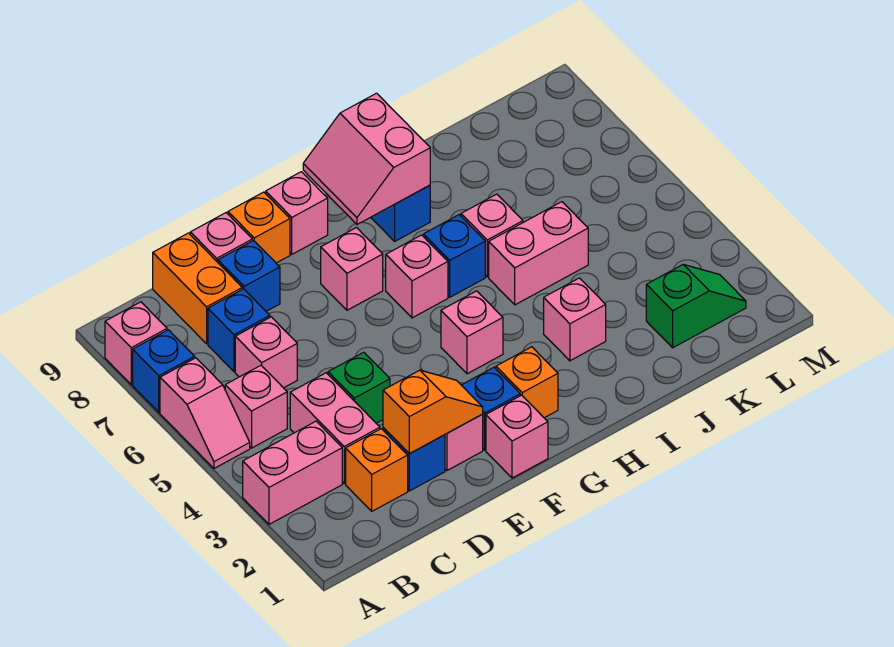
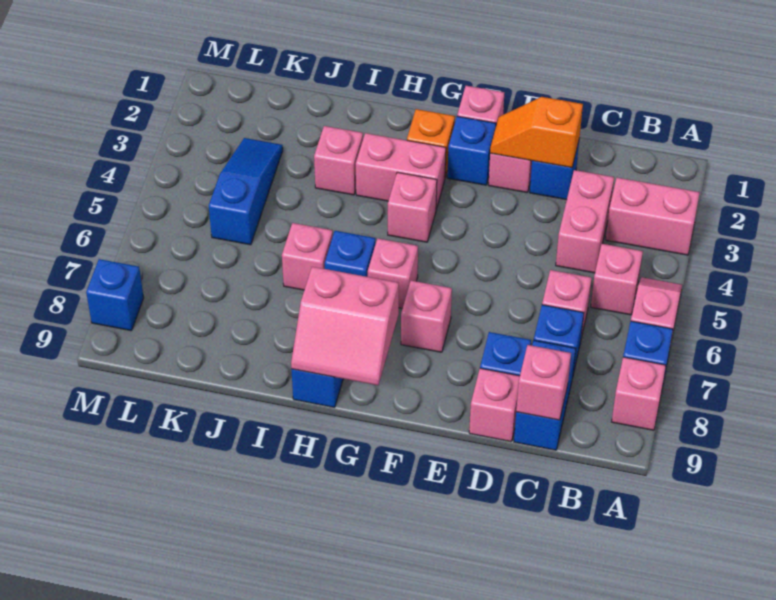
orange 1x1 brick [346,429,408,511] -> none
orange 1x2 brick [153,233,242,344] -> blue 1x2 brick [514,340,576,450]
green 1x1 brick [328,352,390,423] -> none
orange 1x1 brick [228,192,290,263] -> none
pink 1x1 brick [266,172,328,254] -> pink 1x1 brick moved to [516,345,571,420]
pink 2x2 slope [303,93,430,224] -> pink 2x2 slope turned to [291,267,399,385]
pink 1x2 brick [489,202,588,305] -> pink 1x2 brick moved to [356,133,446,209]
green 1x2 slope [646,265,746,348] -> none
none -> blue 1x3 slope [209,138,283,245]
none -> blue 1x1 brick [86,259,144,331]

